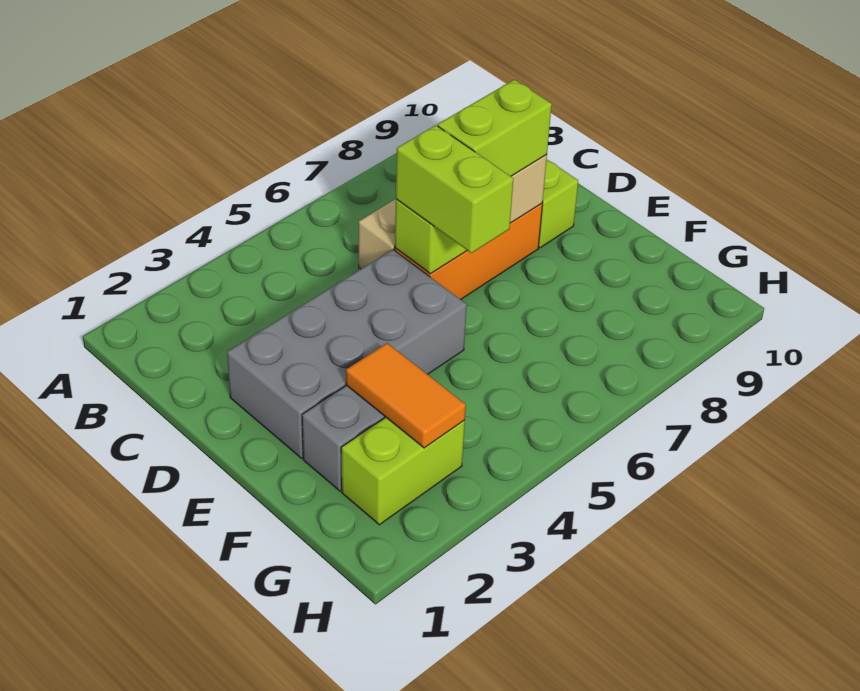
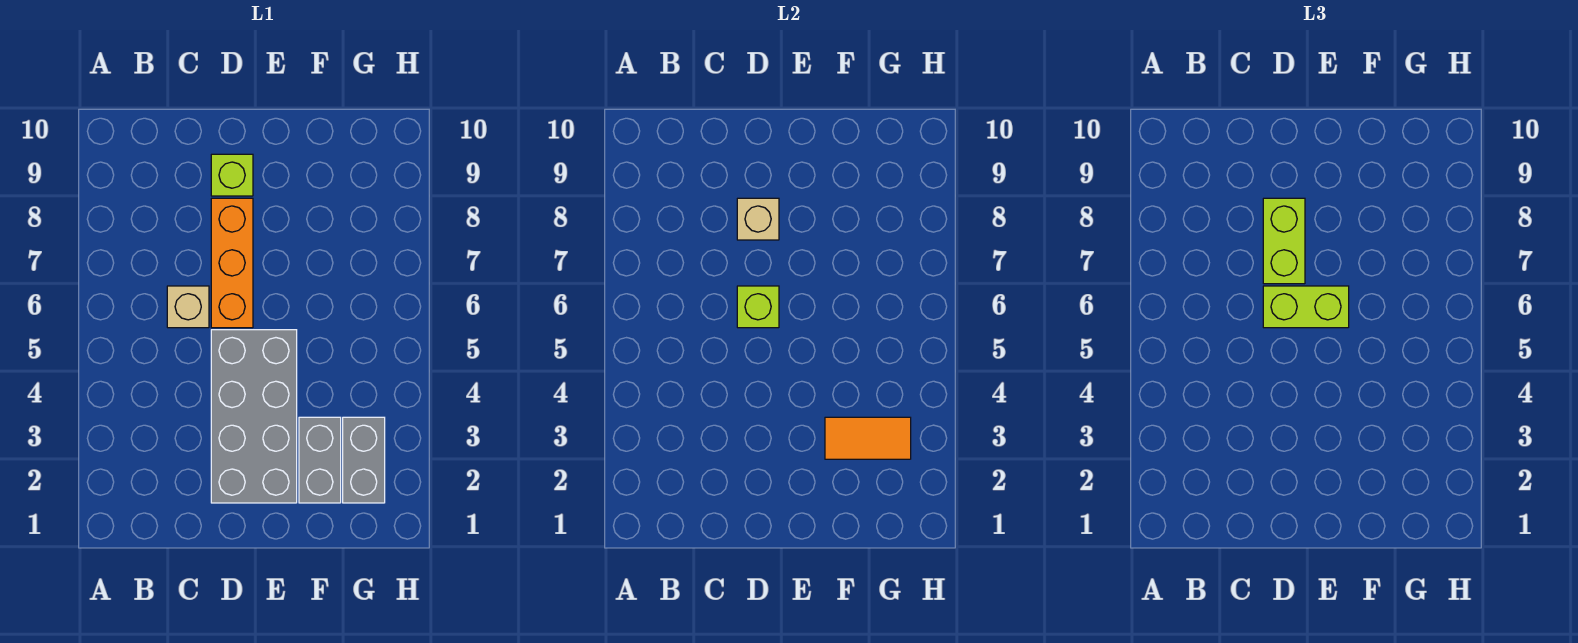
lime 1x2 brick [341,417,465,525] -> grey 1x2 brick [343,417,385,503]

